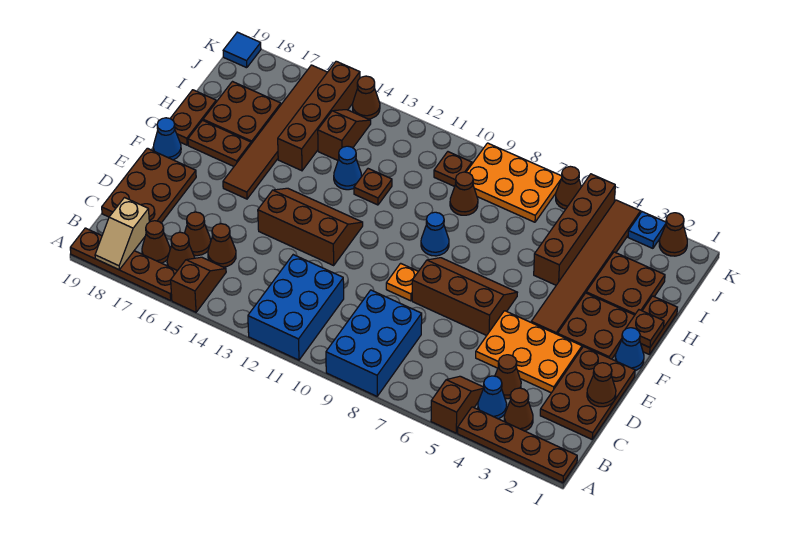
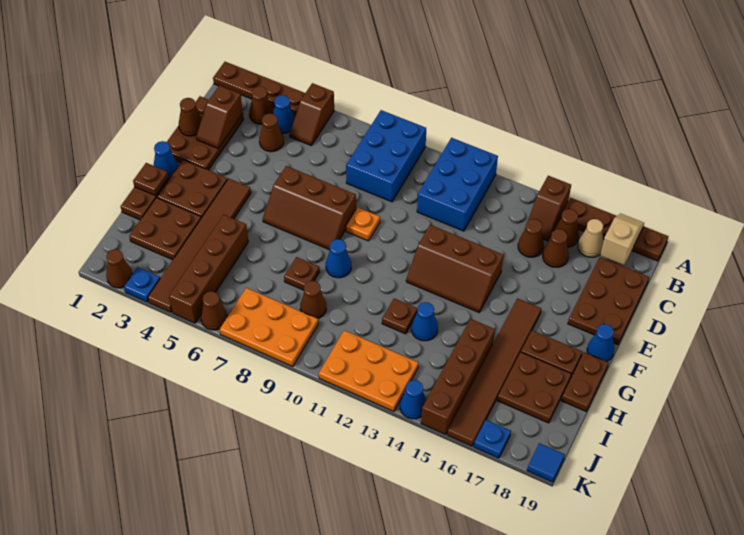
brown 1x1 cone [142,221,170,263] -> tan 1x1 cone [578,219,604,257]
orange 2x3 plate [476,311,582,393] -> orange 2x3 plate moved to [319,330,418,411]
brown 1x2 slope [318,110,371,160] -> brown 1x2 slope moved to [196,85,243,148]
brown 1x1 plate [434,152,472,187] -> brown 1x1 plate moved to [284,257,319,290]
brown 1x1 cone [353,76,380,119] -> blue 1x1 cone [400,380,426,419]
none -> blue 1x1 plate [474,420,511,458]

